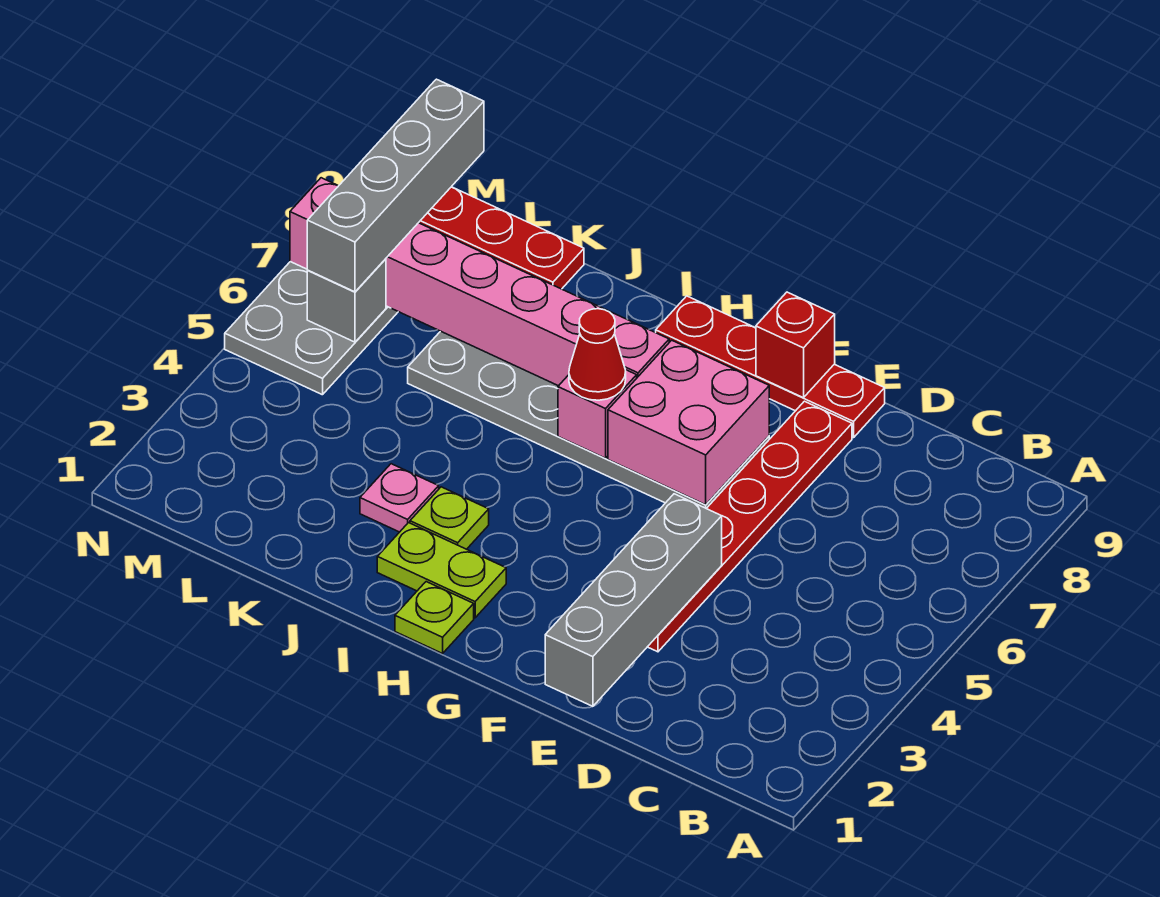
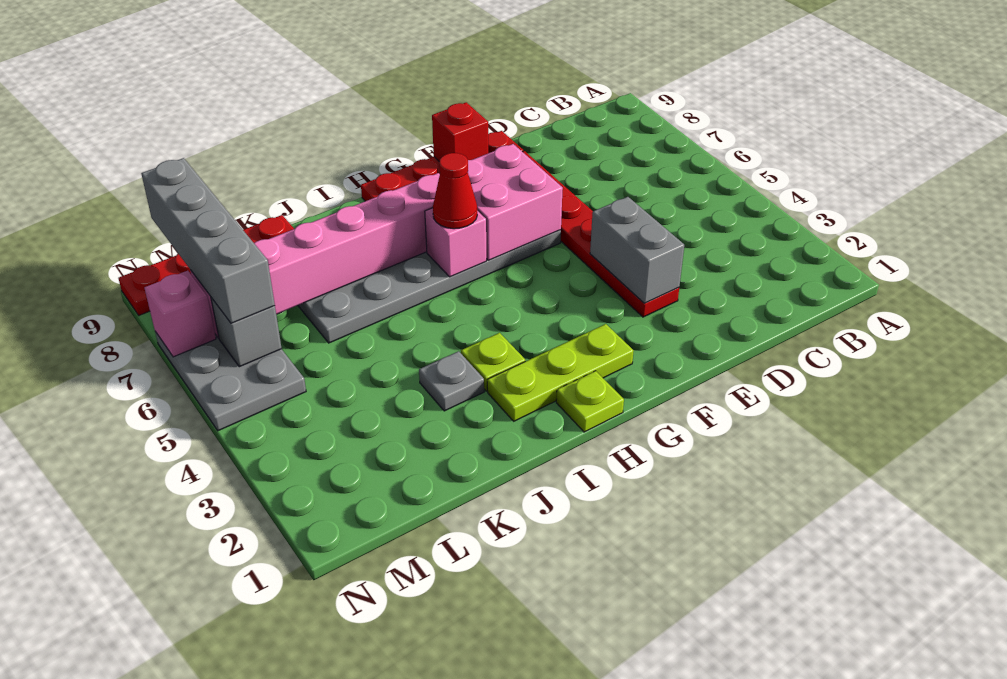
grey 1x4 brick [545,494,722,707] -> grey 1x2 brick [590,197,684,303]
lime 1x2 plate [377,523,506,618] -> lime 1x3 plate [487,324,633,421]
pink 1x1 plate [360,464,439,532] -> grey 1x1 plate [419,351,484,411]

